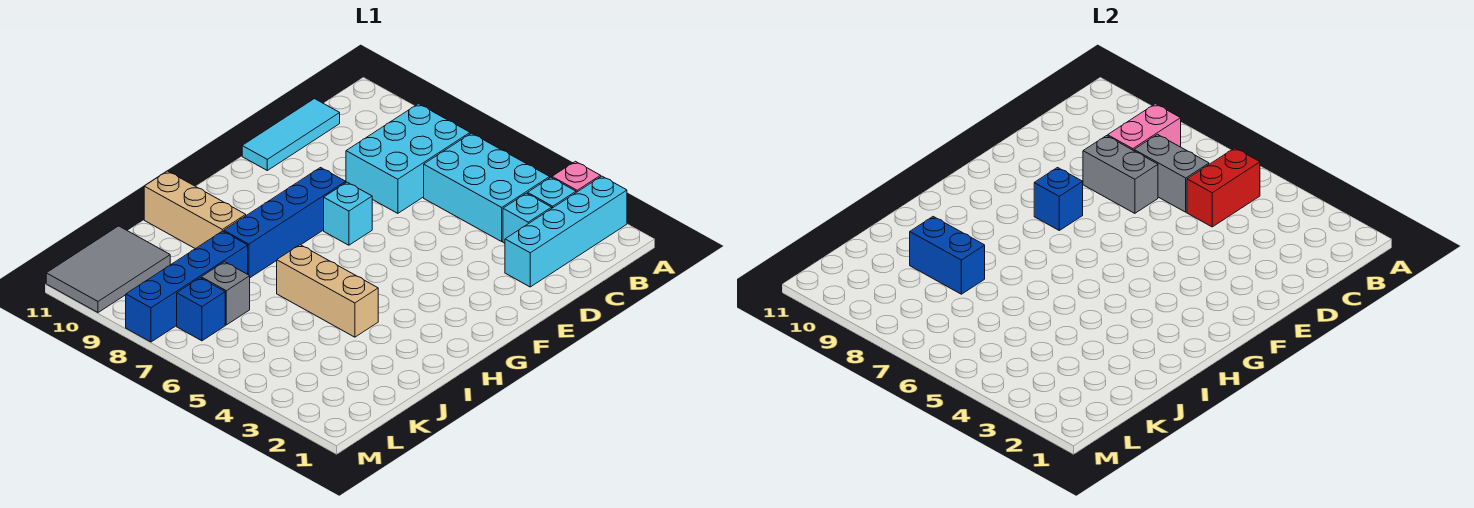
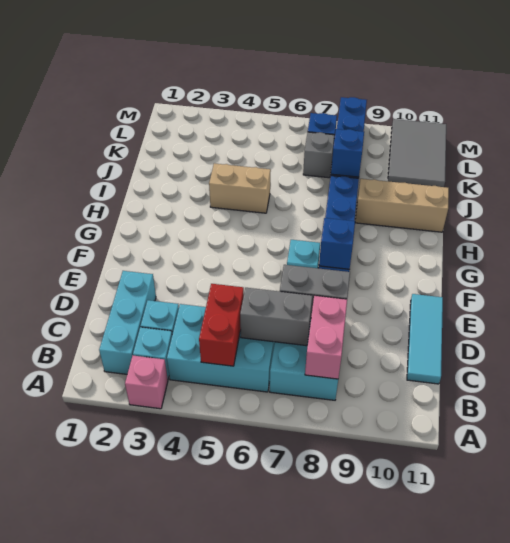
cyan 1x4 brick [505,176,627,287] -> cyan 1x3 brick [99,271,156,374]
tan 1x3 brick [277,245,378,337] -> tan 1x2 brick [209,163,271,213]
blue 1x2 brick [910,217,985,294] -> blue 1x1 brick [331,129,364,177]

